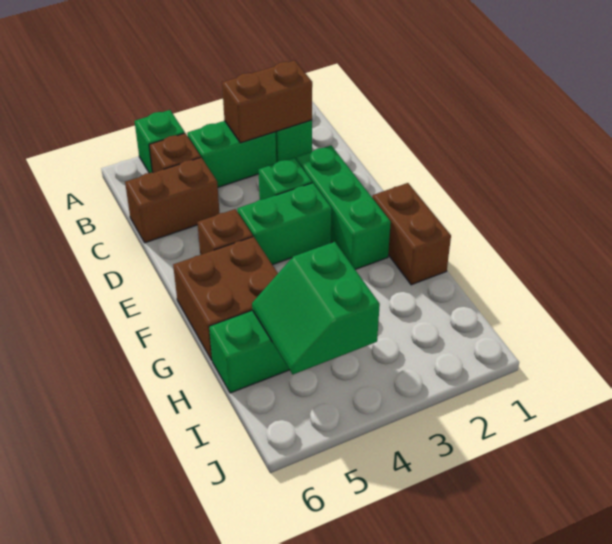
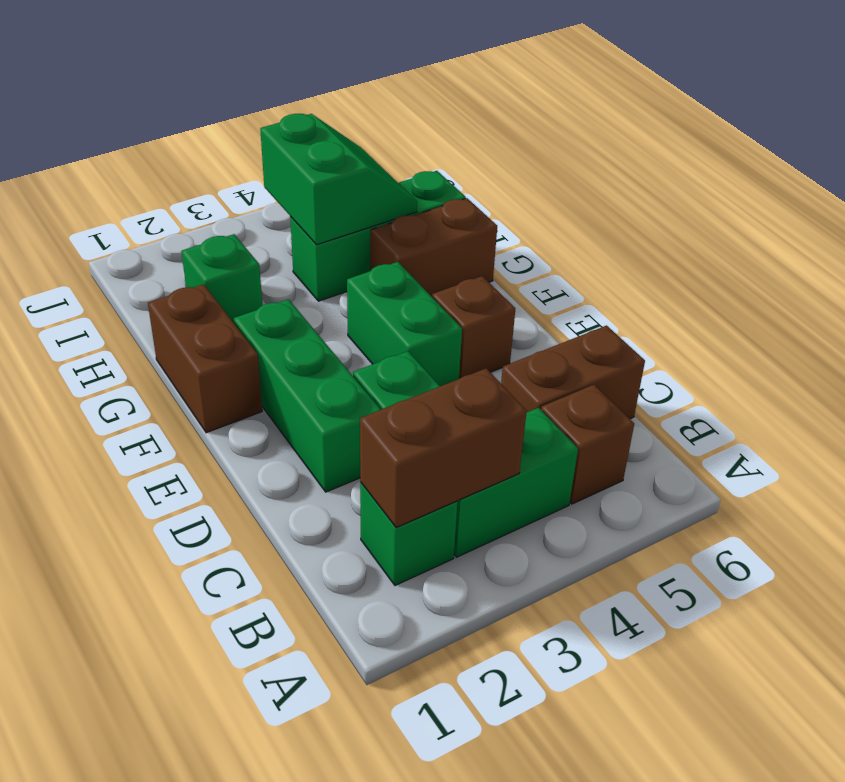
green 1x1 brick [135,110,185,173] -> green 1x1 brick moved to [182,234,262,323]
green 1x2 brick [237,183,332,265] -> green 1x2 brick turned to [347,262,462,386]
brown 2x2 brick [173,237,278,360] -> brown 1x2 brick [370,198,497,297]

